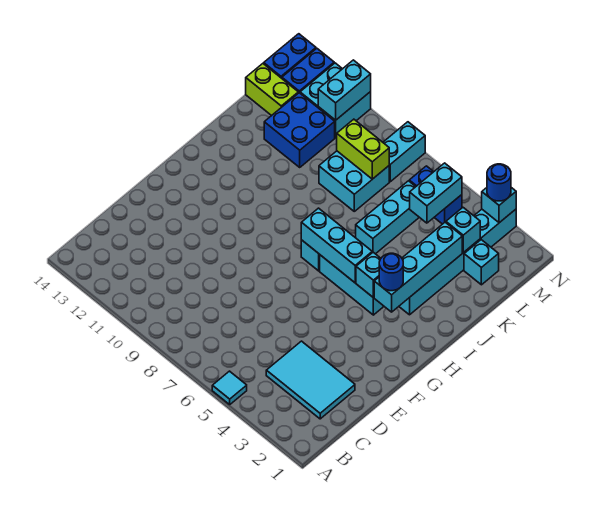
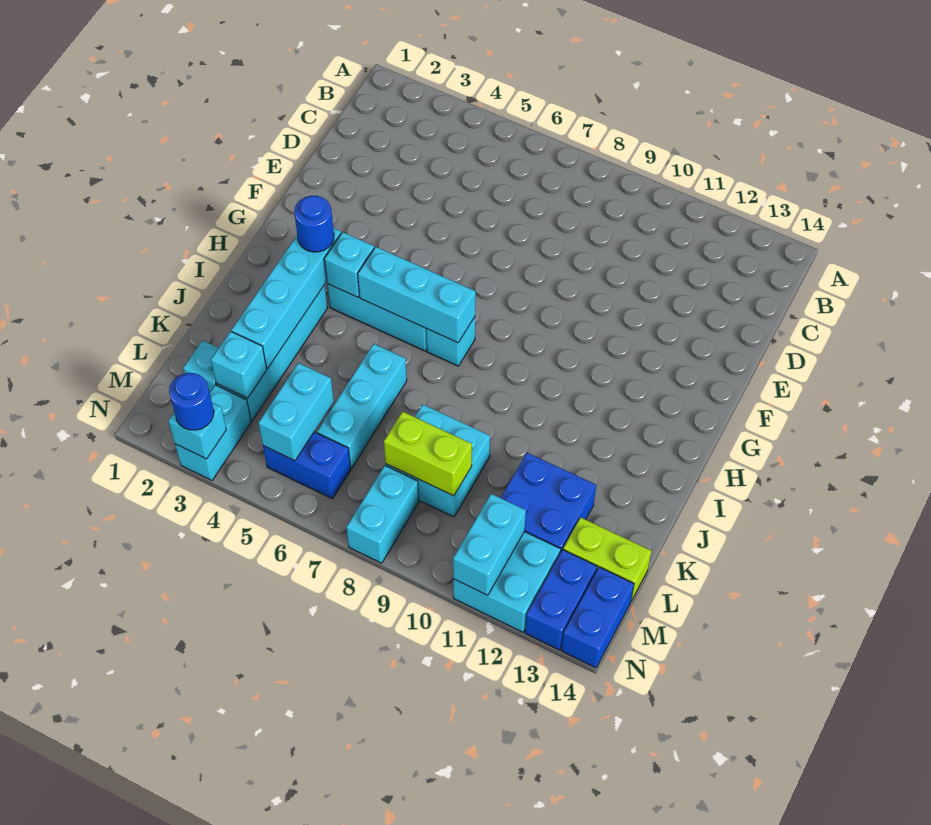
cyan 1x1 tile [212,371,247,404] -> none
cyan 2x3 tile [266,341,355,419] -> none

